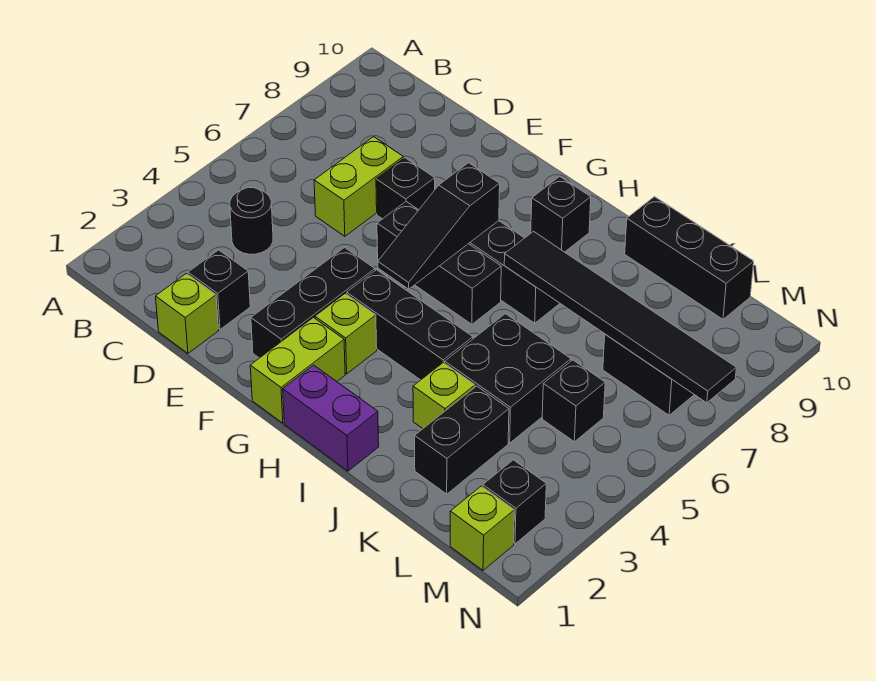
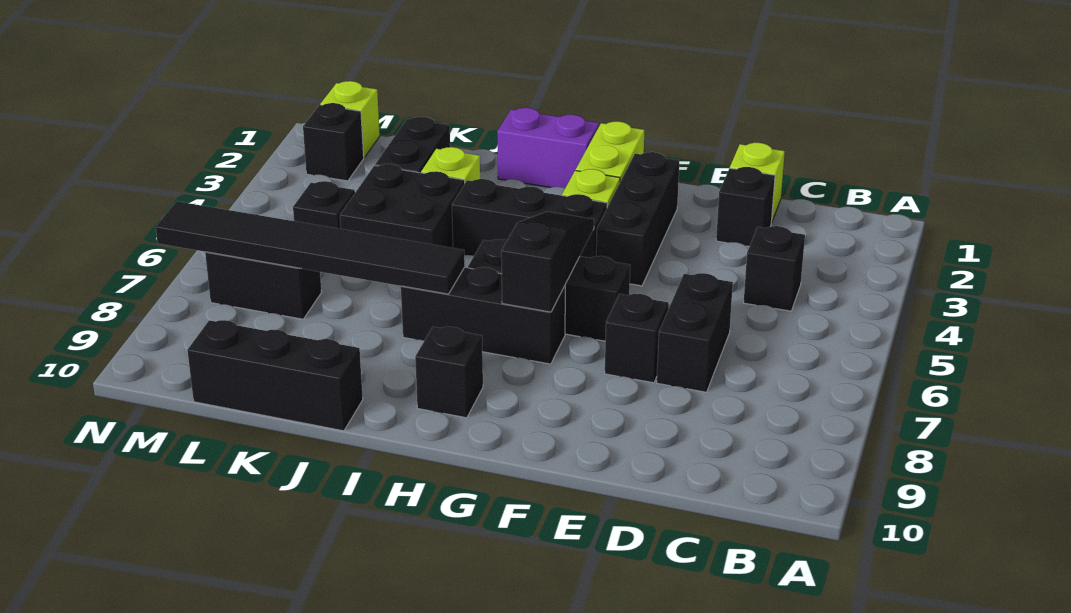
black 1x1 round brick [230,188,273,254] -> black 1x1 brick [744,226,805,311]
lime 1x2 brick [314,137,403,236] -> black 1x2 brick [657,273,733,392]

